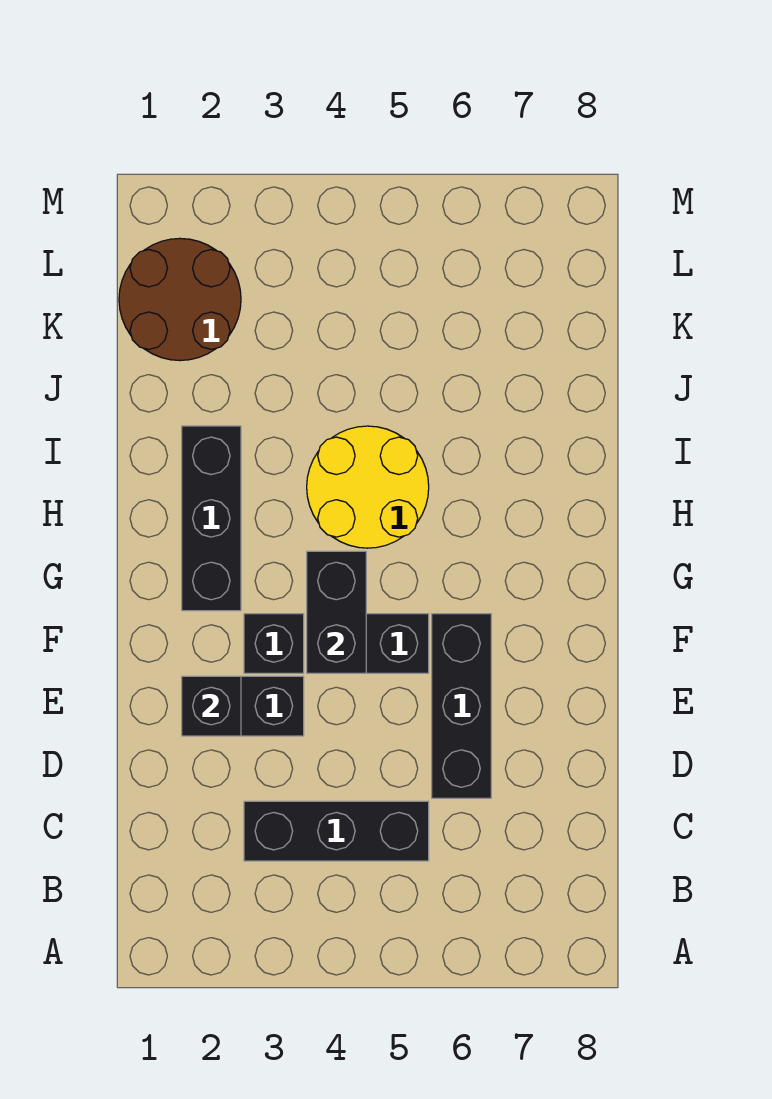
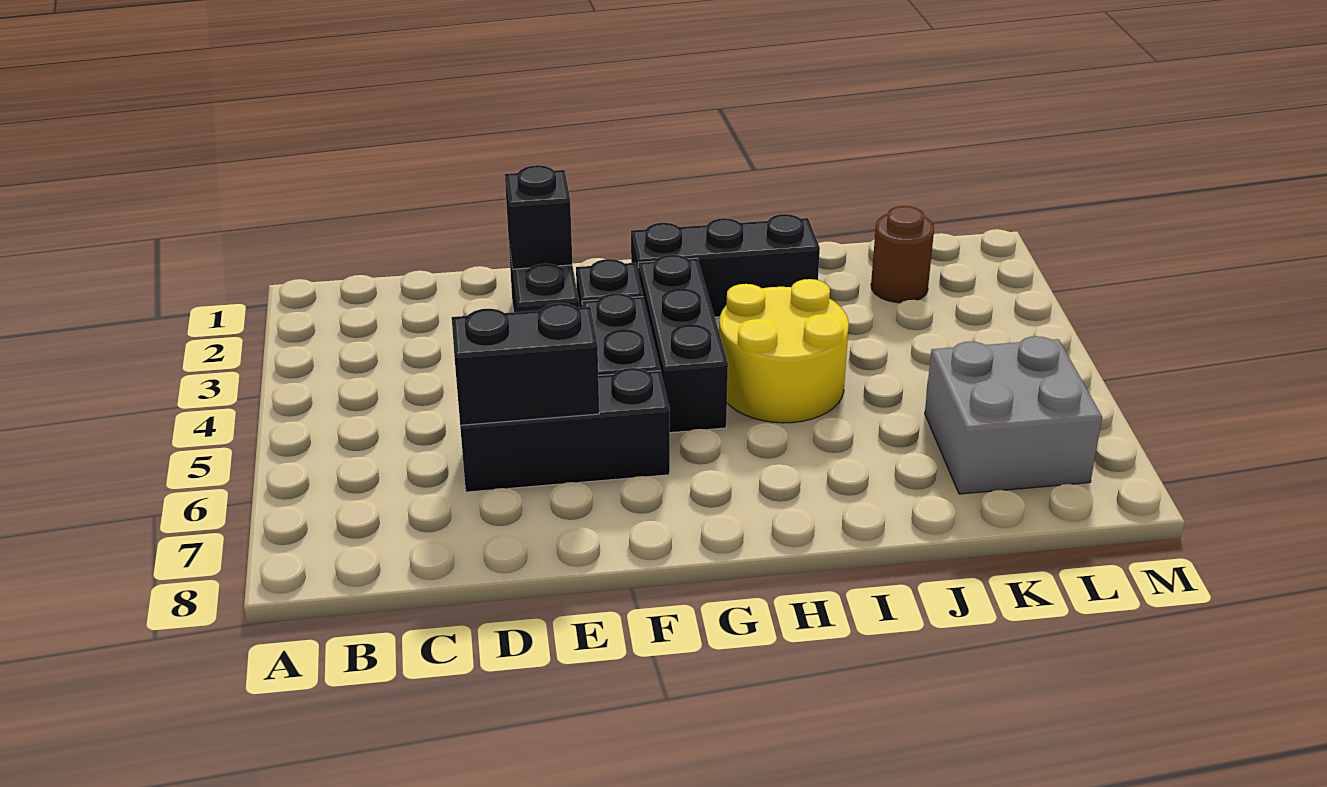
black 1x3 brick [244,801,429,861] -> black 1x3 brick moved to [638,255,728,433]
black 1x2 brick [307,551,366,673] -> black 1x2 brick moved to [452,303,599,425]
brown 2x2 round brick [119,238,241,361] -> brown 1x1 round brick [871,206,934,303]
none -> grey 2x2 brick [925,336,1102,494]

